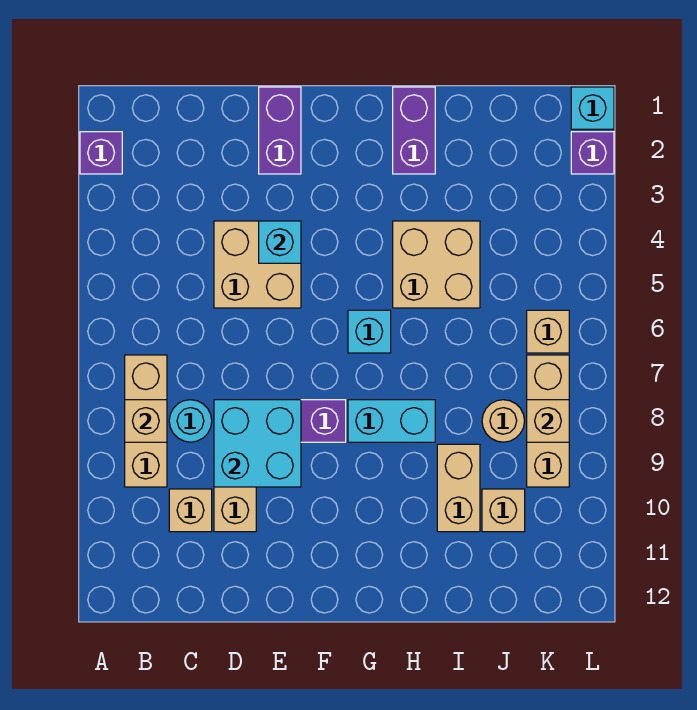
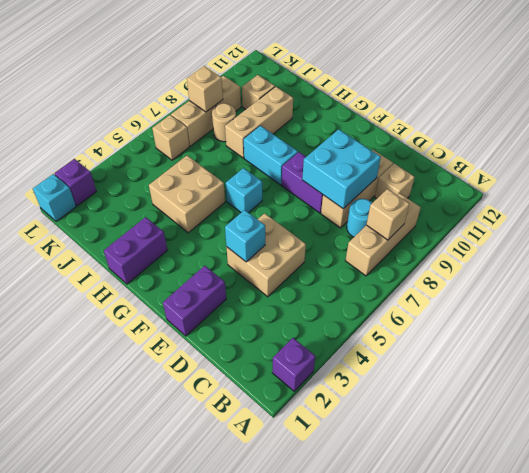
tan 1x2 brick [437,444,480,532] -> tan 1x3 brick [225,87,293,158]

